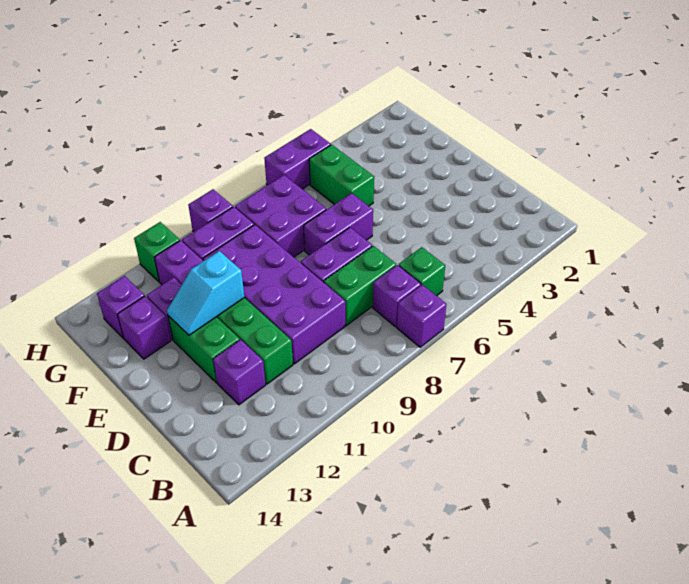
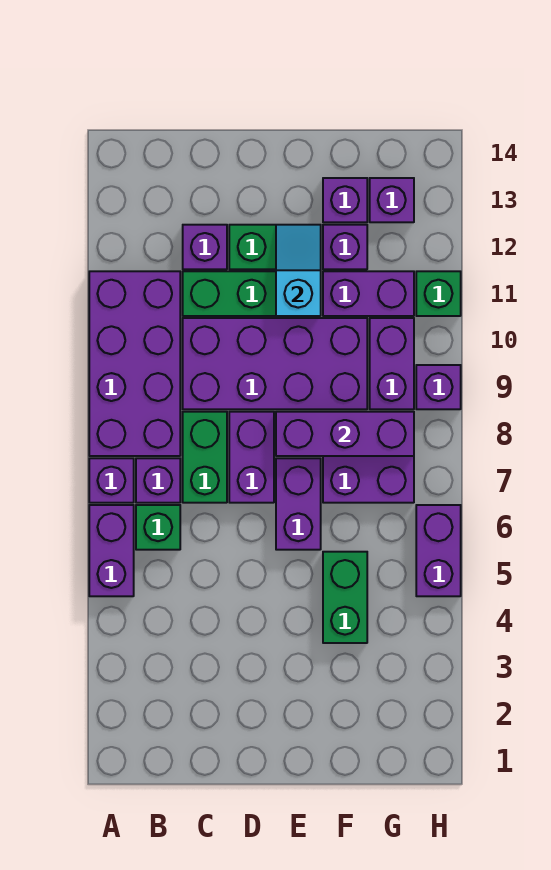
none -> purple 1x2 brick [89,505,134,596]
none -> purple 2x4 brick [89,271,180,456]
none -> purple 1x3 brick [276,412,414,456]
green 1x2 brick [309,145,374,206] -> green 1x2 brick turned to [323,552,367,643]

